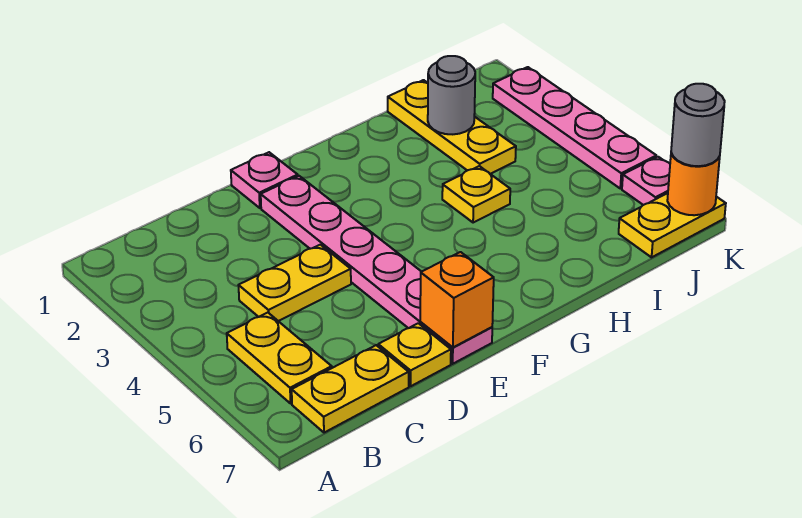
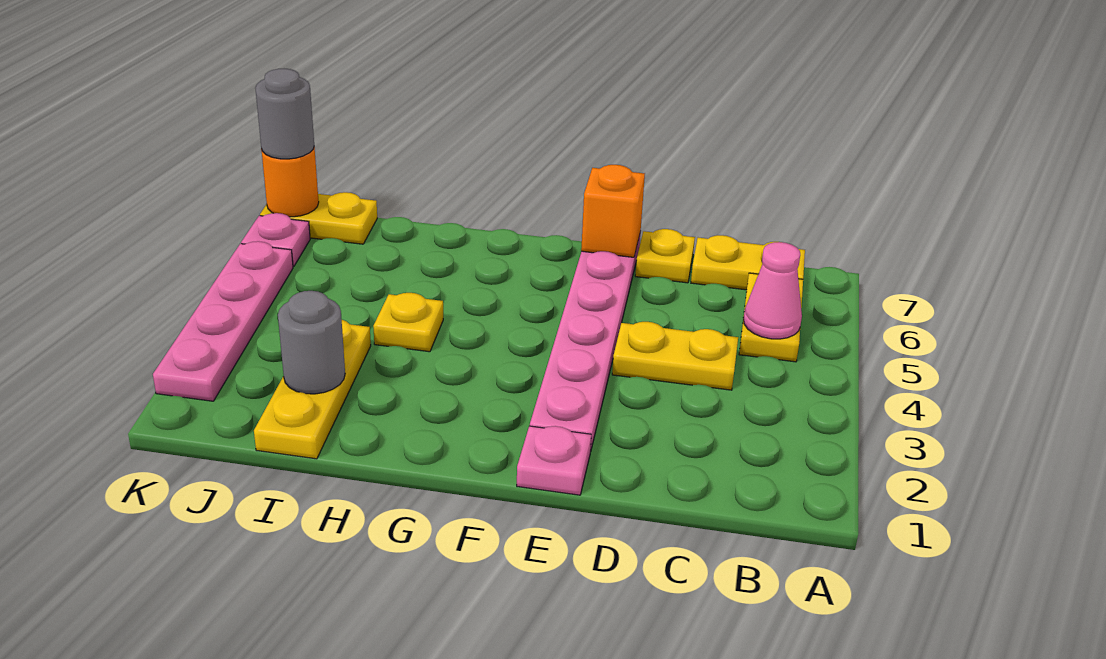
none -> pink 1x1 cone [743,242,802,339]

